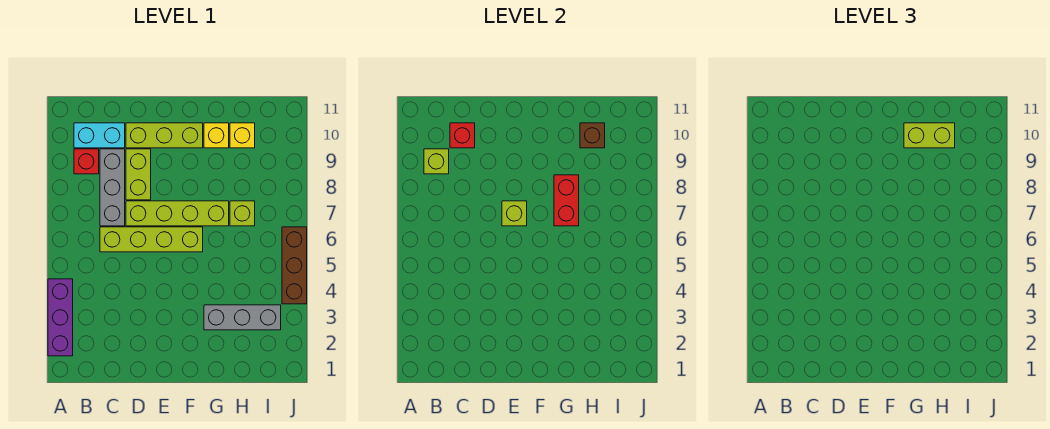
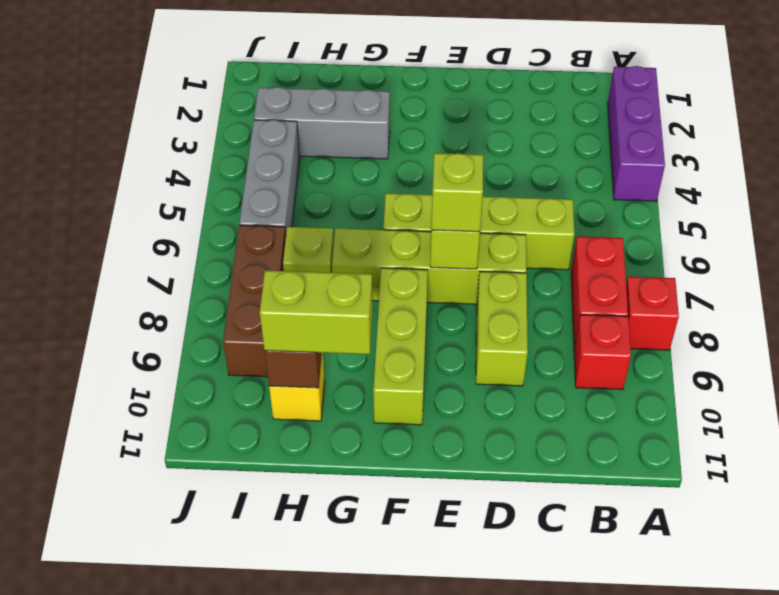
lime 1x1 brick [424,149,449,174] -> lime 1x1 brick moved to [431,153,483,232]
cyan 1x2 brick [74,123,125,148] -> none
grey 1x3 brick [100,149,125,226] -> grey 1x3 brick moved to [239,120,300,234]
red 1x1 brick [450,123,475,148] -> red 1x1 brick moved to [626,277,679,350]
lime 1x3 brick [126,123,203,148] -> lime 1x3 brick turned to [373,268,428,425]
red 1x2 brick [554,175,579,226] -> red 1x2 brick moved to [571,236,628,347]
yellow 1x1 brick [204,123,229,148] -> none
brown 1x3 brick [282,227,307,304] -> brown 1x3 brick moved to [223,225,286,377]

